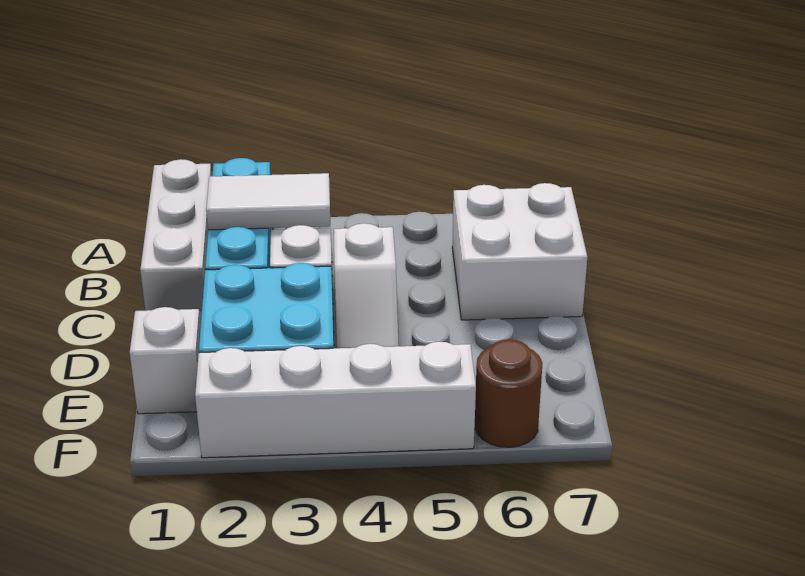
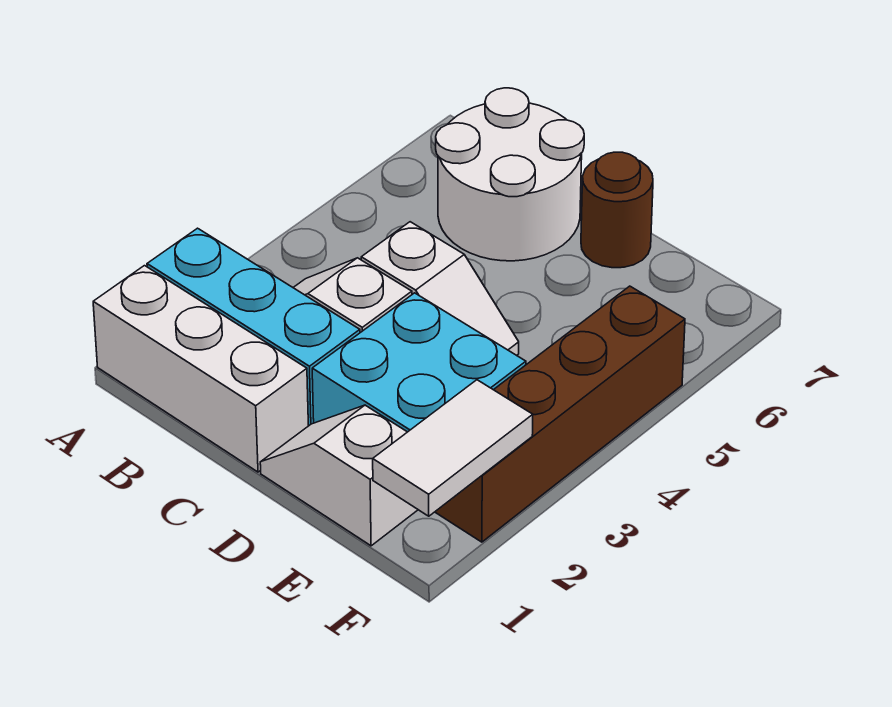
white 1x2 tile [206,173,330,230] -> white 1x2 tile moved to [373,380,533,516]
white 2x2 brick [452,183,587,320] -> white 2x2 round brick [436,88,584,261]
white 1x4 brick [195,342,476,458] -> brown 1x4 brick [435,286,685,542]
brown 1x1 round brick [475,339,543,447] -> brown 1x1 round brick moved to [581,152,653,268]

